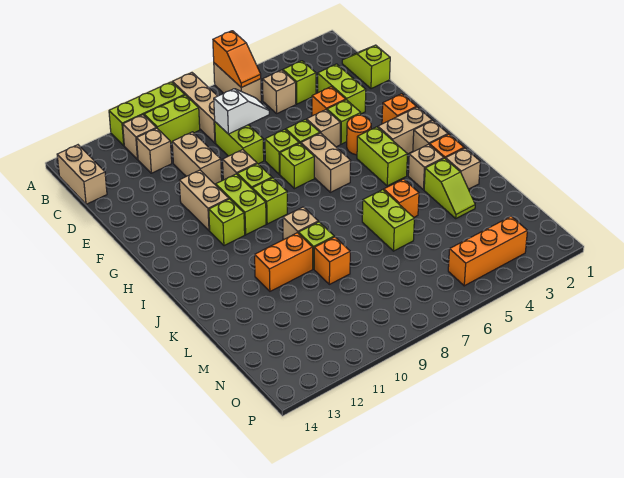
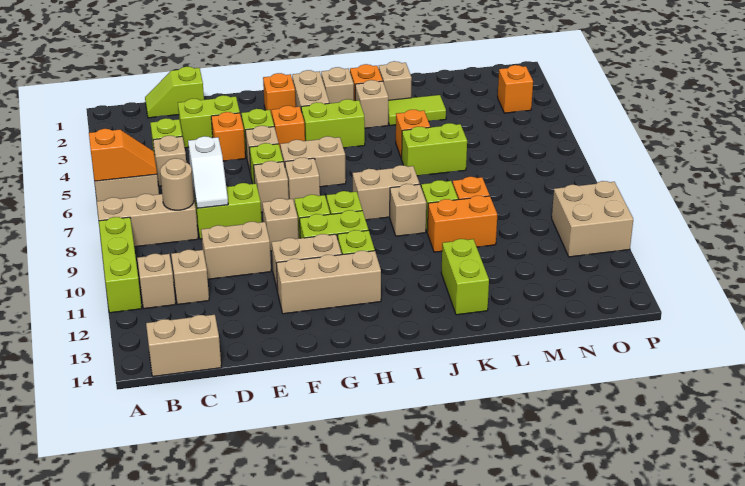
lime 1x2 brick [144,95,200,144] -> lime 1x2 brick moved to [441,239,489,315]
none -> tan 1x1 round brick [160,158,194,210]
white 1x2 slope [214,89,269,134] -> white 1x2 slope turned to [188,136,228,208]
lime 1x1 brick [265,129,299,174] -> tan 1x1 brick [254,161,289,212]
none -> tan 1x3 brick [276,251,381,314]
orange 1x1 round brick [347,115,371,155] -> orange 1x1 brick [272,106,305,150]
lime 1x1 brick [280,143,314,189] -> tan 1x1 brick [285,158,320,204]
none -> tan 1x2 brick [353,165,420,220]
lime 1x2 slope [424,158,475,218] -> lime 1x2 tile [388,95,446,126]
orange 1x2 brick [255,233,313,291] -> orange 1x2 brick turned to [427,196,497,252]
orange 1x3 brick [448,216,527,286] -> orange 1x1 brick [498,65,533,113]
none -> tan 2x2 brick [552,181,633,257]

